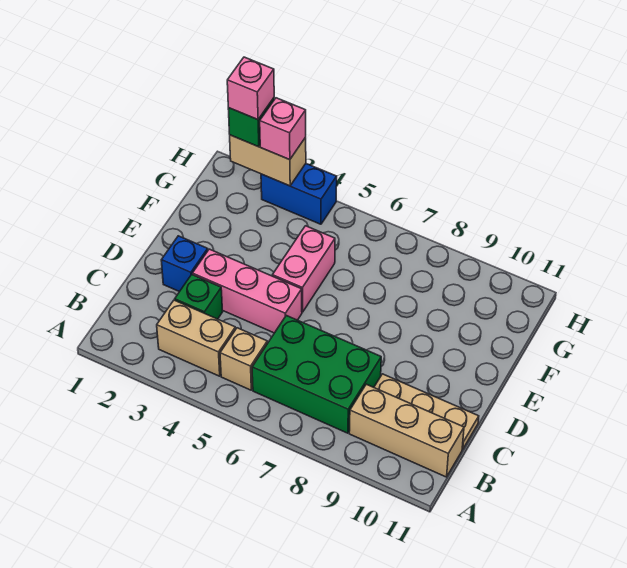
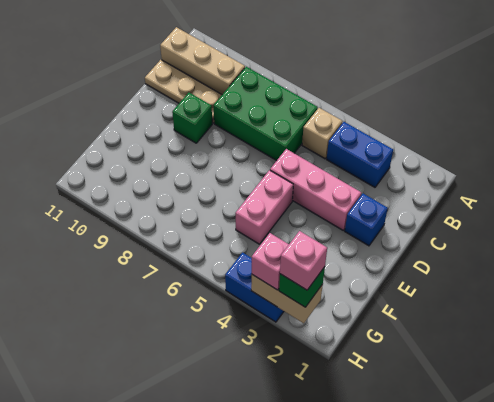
tan 1x2 brick [157,300,236,376] -> blue 1x2 brick [327,122,393,187]
green 1x1 brick [175,275,223,319] -> green 1x1 brick moved to [172,93,212,143]

